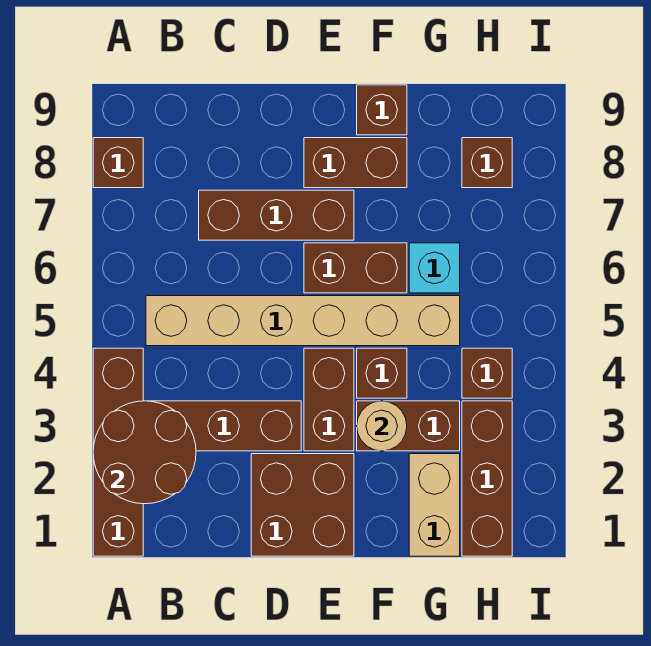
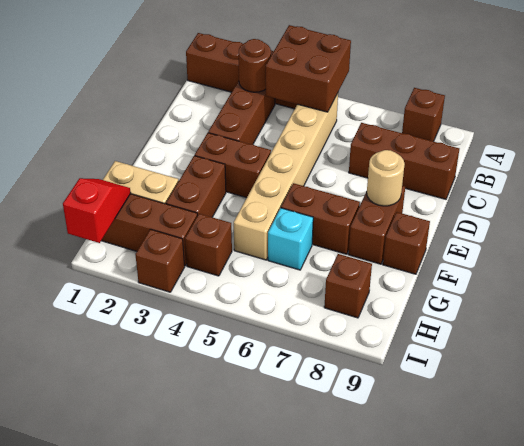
brown 2x2 round brick [93,401,196,504] -> brown 1x1 round brick [239,39,271,92]
brown 1x3 brick [199,190,354,240] -> brown 1x3 brick turned to [349,123,459,199]
brown 2x2 brick [251,454,354,556] -> brown 2x2 brick moved to [265,25,351,112]
brown 1x2 brick [304,243,407,293] -> brown 1x2 brick turned to [281,183,360,254]
tan 1x1 round brick [357,401,407,451] -> tan 1x1 round brick moved to [367,150,405,206]
brown 1x1 brick [357,348,407,398] -> brown 1x1 brick moved to [135,229,185,292]
none -> red 1x2 slope [63,178,131,243]

